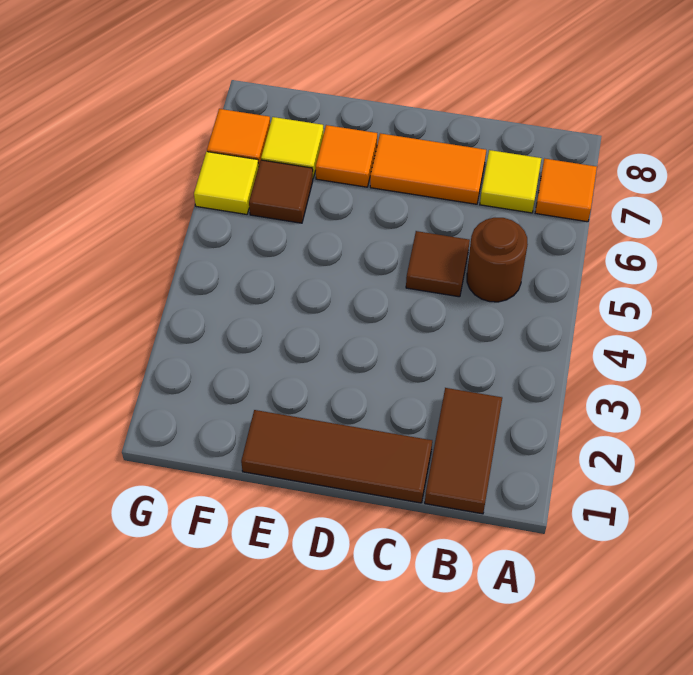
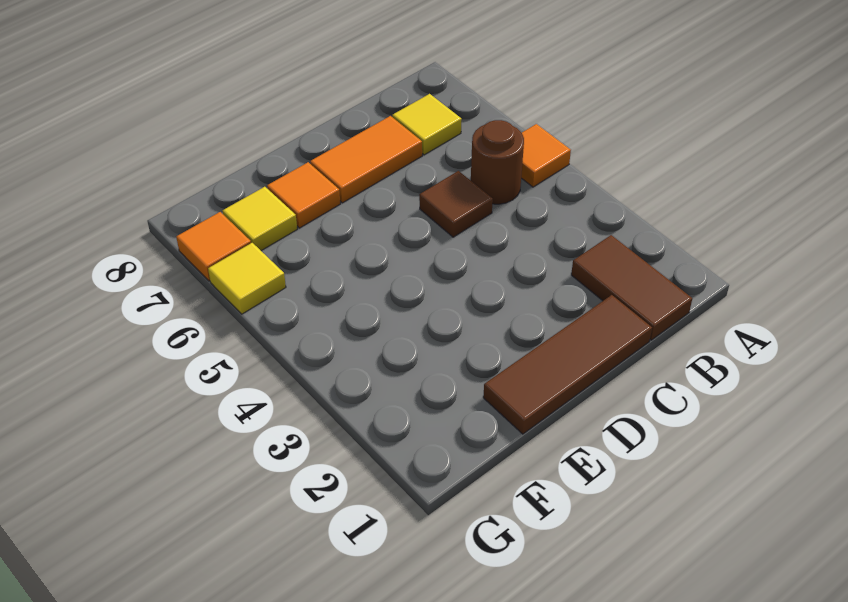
orange 1x1 tile [535,159,597,222] -> orange 1x1 tile moved to [521,124,571,187]
brown 1x1 tile [249,160,313,223] -> none

